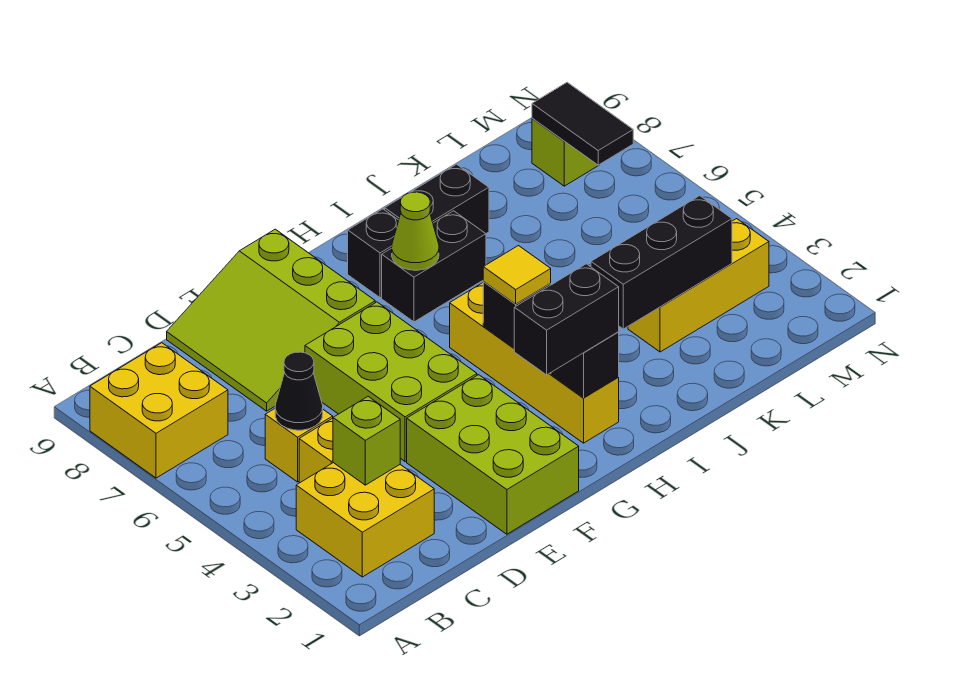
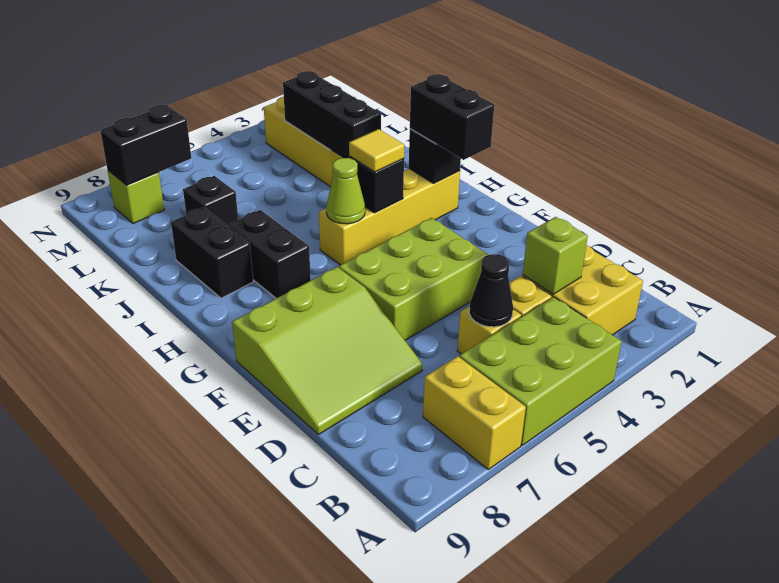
yellow 2x2 brick [90,343,228,478] -> yellow 1x2 brick [423,356,526,470]
lime 2x3 brick [407,375,579,534] -> lime 2x3 brick moved to [459,297,622,445]
lime 1x1 cone [392,192,439,270] -> lime 1x1 cone moved to [326,158,365,224]
black 1x1 brick [348,209,399,298] -> black 1x1 brick moved to [183,176,238,226]
black 1x2 tile [532,82,633,165] -> black 1x2 brick [100,105,191,185]

